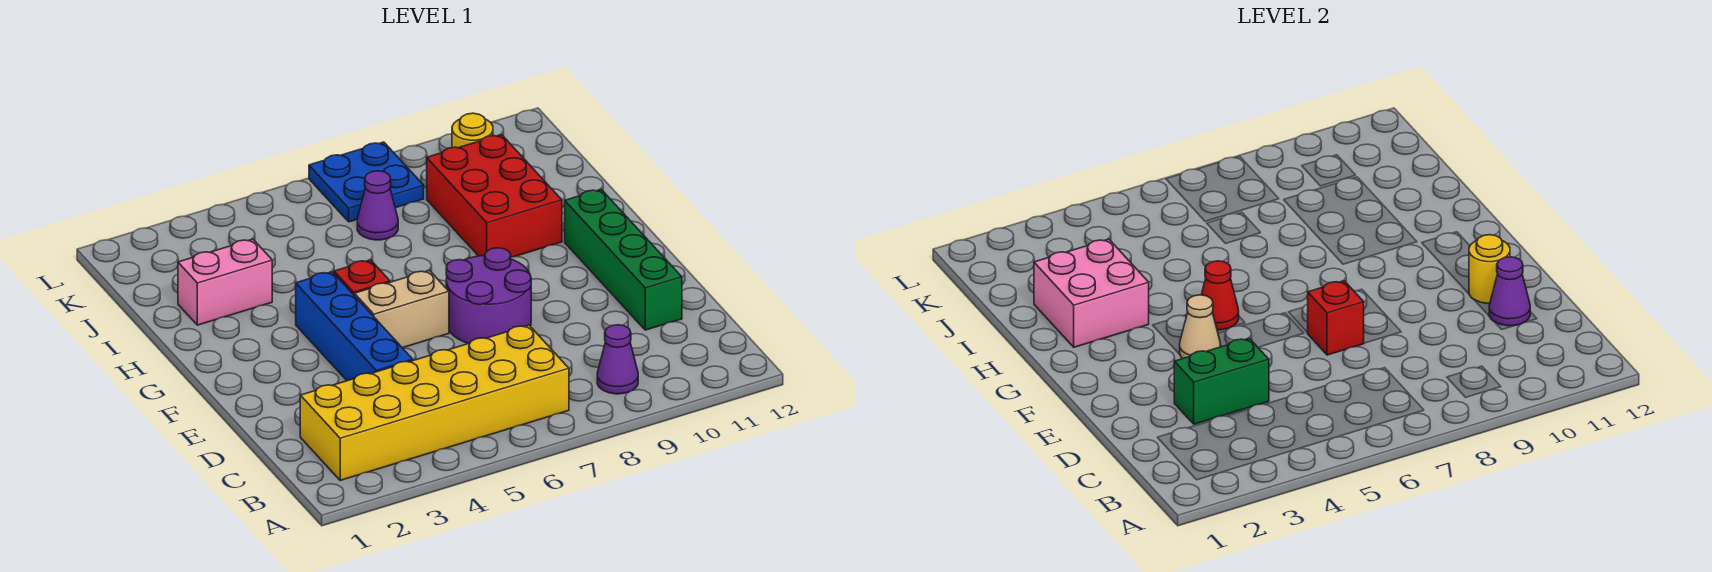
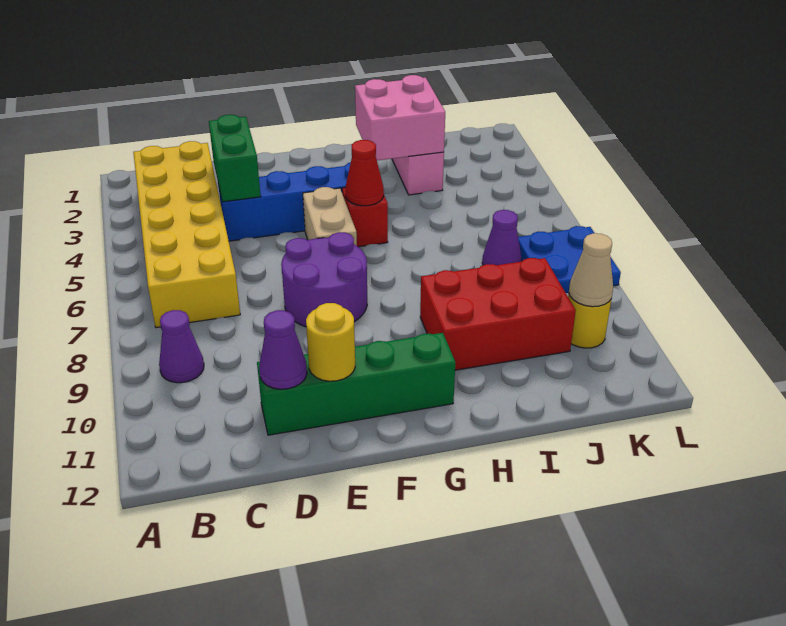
red 1x1 brick [1308,281,1364,355] -> none
tan 1x1 cone [1180,295,1221,358] -> tan 1x1 cone moved to [569,233,613,307]

